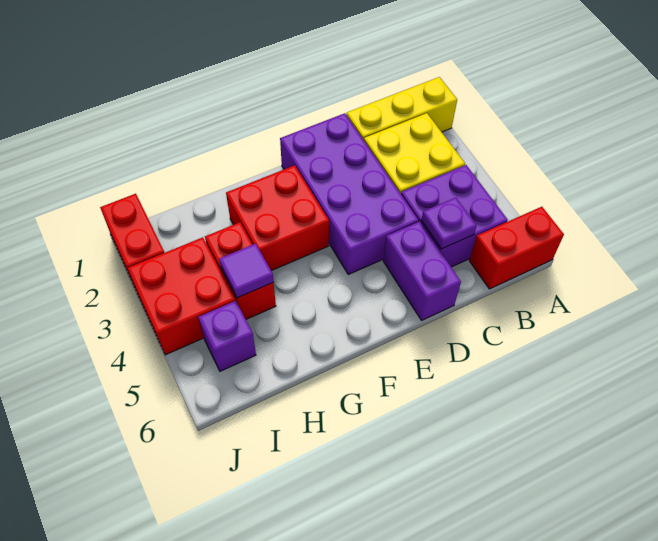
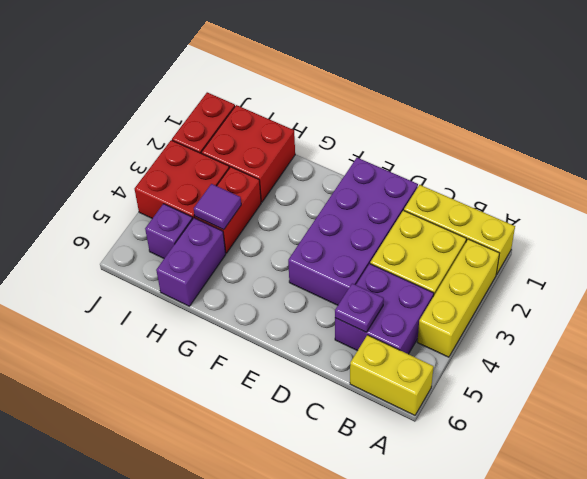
none -> yellow 1x3 brick [417,239,499,357]
red 1x2 brick [469,207,564,289] -> yellow 1x2 brick [350,335,434,415]
purple 1x2 brick [383,222,461,320] -> purple 1x2 brick moved to [156,218,226,306]
red 2x2 brick [226,165,329,271] -> red 2x2 brick moved to [201,105,295,202]

